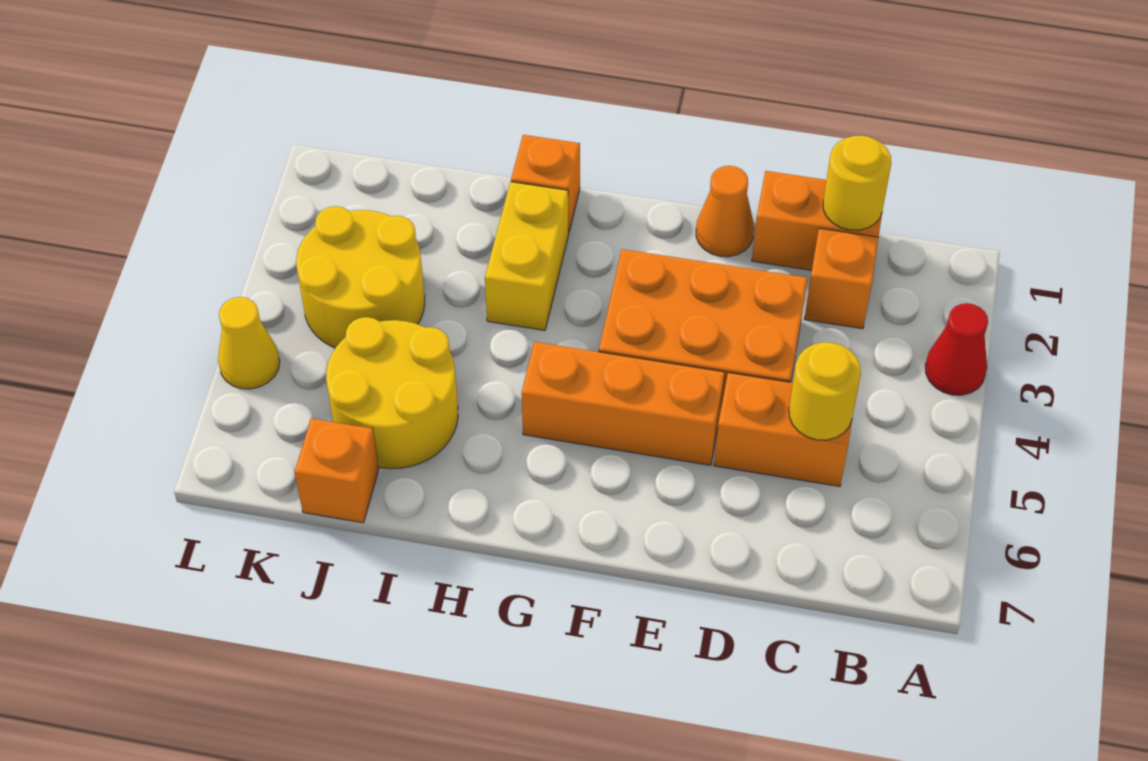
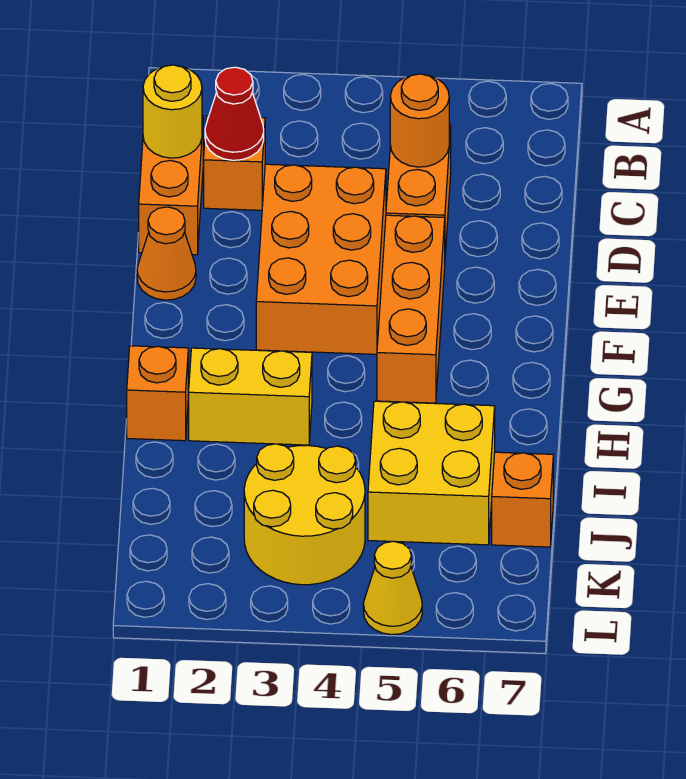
red 1x1 cone [925,303,988,395] -> red 1x1 cone moved to [205,67,264,160]
yellow 1x1 round brick [789,342,861,440] -> orange 1x1 round brick [390,74,449,167]
yellow 2x2 round brick [326,317,458,469] -> yellow 2x2 brick [368,401,495,545]

